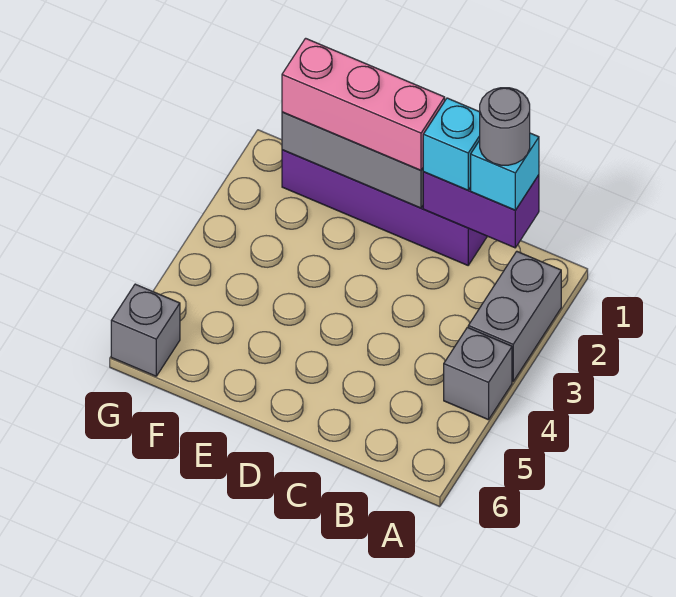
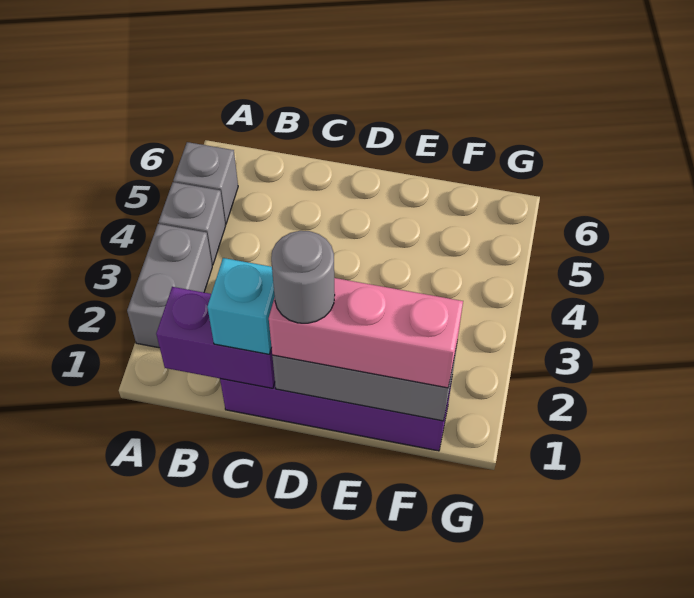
cyan 1x1 brick [471,133,539,210] -> none
grey 1x1 round brick [480,88,530,165] -> grey 1x1 round brick moved to [271,231,335,323]
grey 1x1 brick [111,284,180,376] -> grey 1x1 brick moved to [173,142,238,224]

